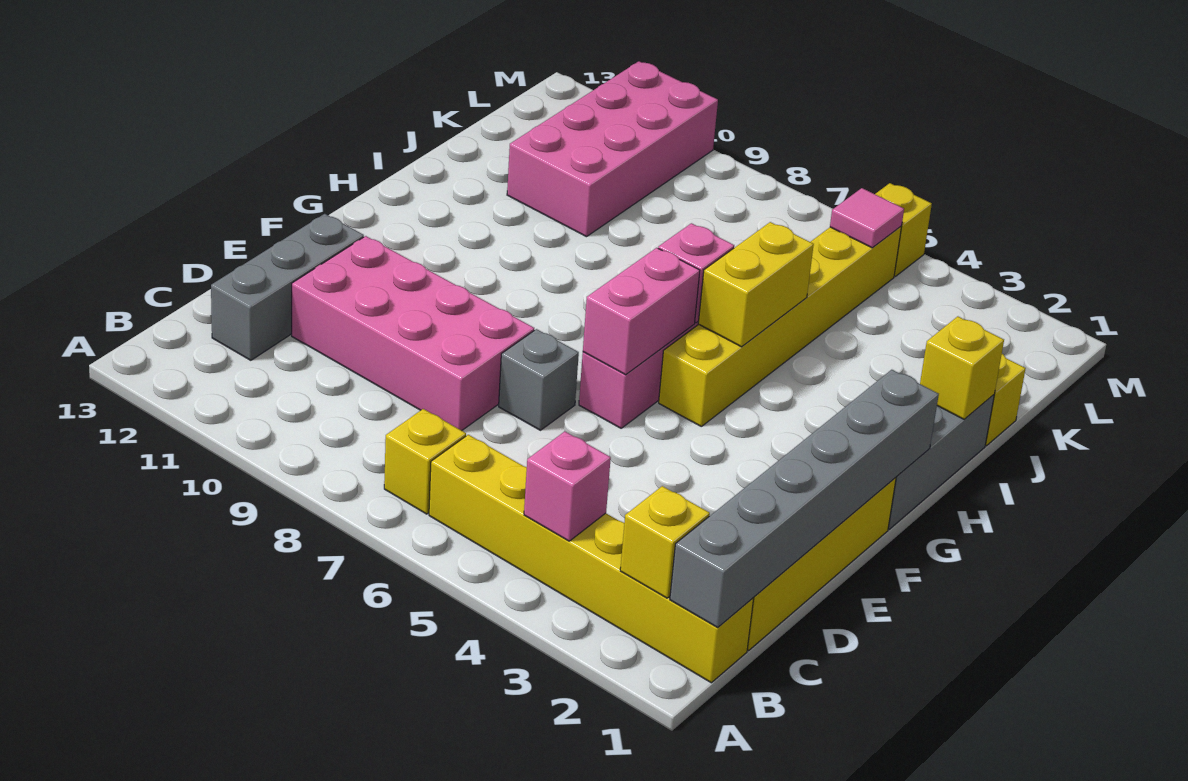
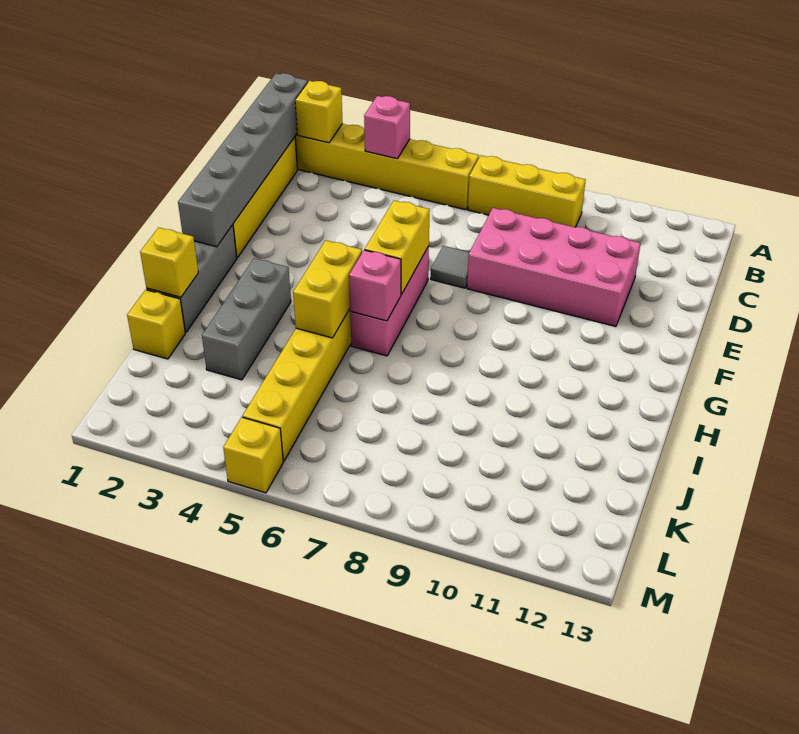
yellow 1x1 brick [384,409,466,514] -> yellow 1x3 brick [468,156,586,227]
grey 1x3 brick [211,214,364,360] -> grey 1x3 brick moved to [202,258,291,380]
grey 1x1 brick [499,329,579,430] -> grey 1x1 tile [431,246,469,288]
pink 1x2 brick [583,248,700,375] -> yellow 1x2 brick [365,200,430,294]
pink 2x4 brick [507,61,718,237] -> none
pink 1x1 tile [830,188,904,248] -> none

